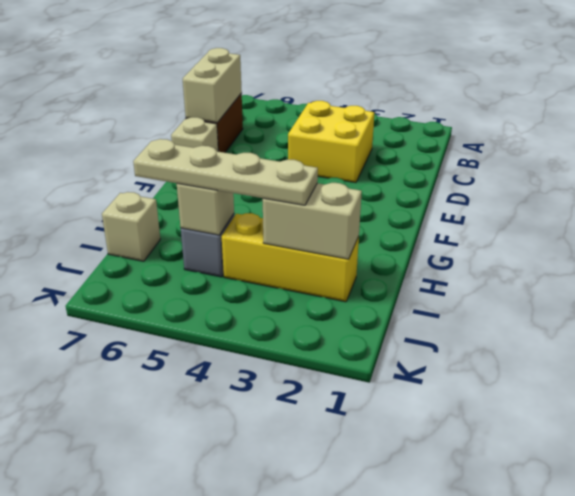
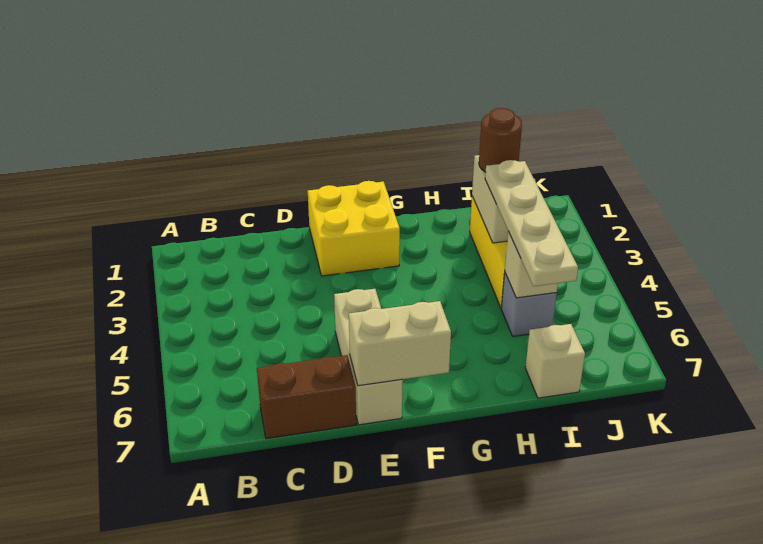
yellow 2x2 brick [288,101,374,183] -> yellow 2x2 brick moved to [308,181,400,276]
tan 1x2 brick [183,48,242,123] -> tan 1x2 brick moved to [349,301,451,386]
tan 1x1 brick [171,117,218,151] -> tan 1x3 brick [334,289,403,425]
none -> brown 1x1 round brick [479,108,522,172]

